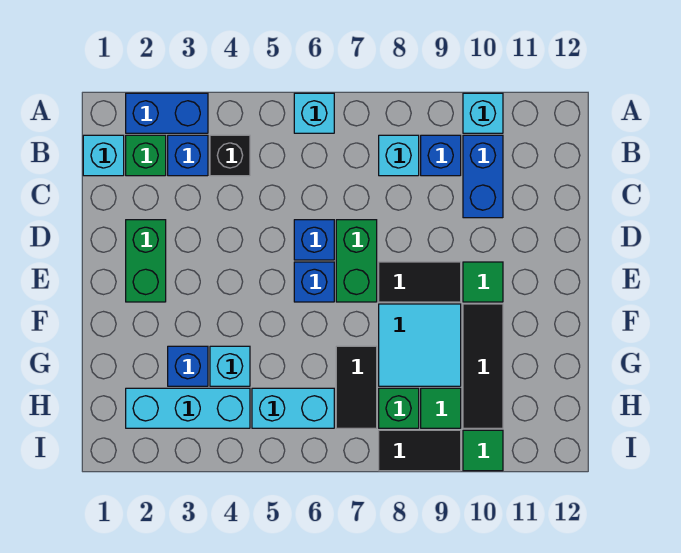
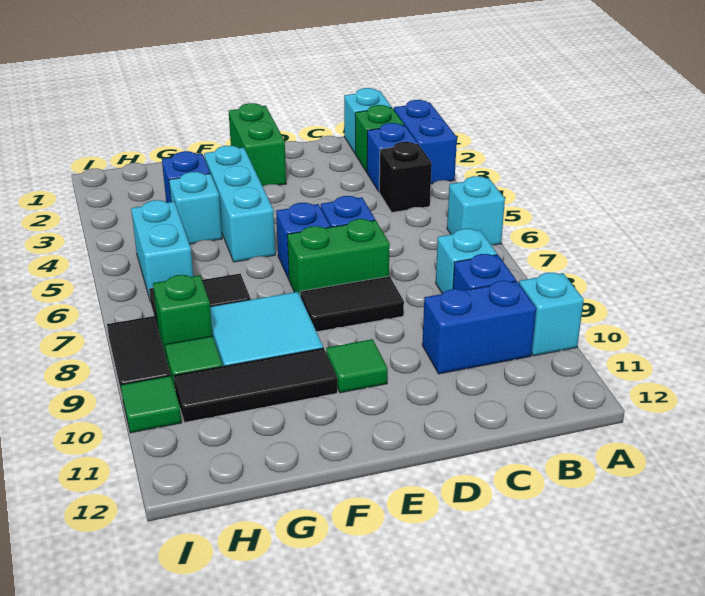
green 1x2 brick [126,220,166,302] -> green 1x2 brick turned to [229,103,286,186]
black 1x2 tile [379,262,461,302] -> black 1x2 tile turned to [300,276,404,332]
cyan 1x3 brick [126,388,250,428] -> cyan 1x3 brick moved to [204,146,275,262]

